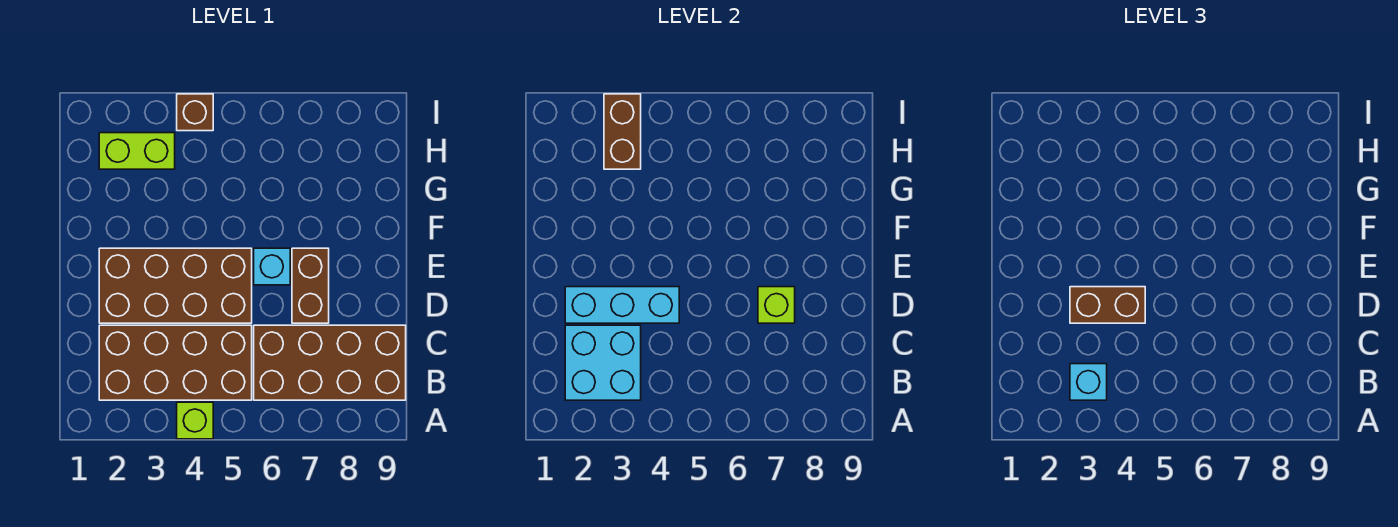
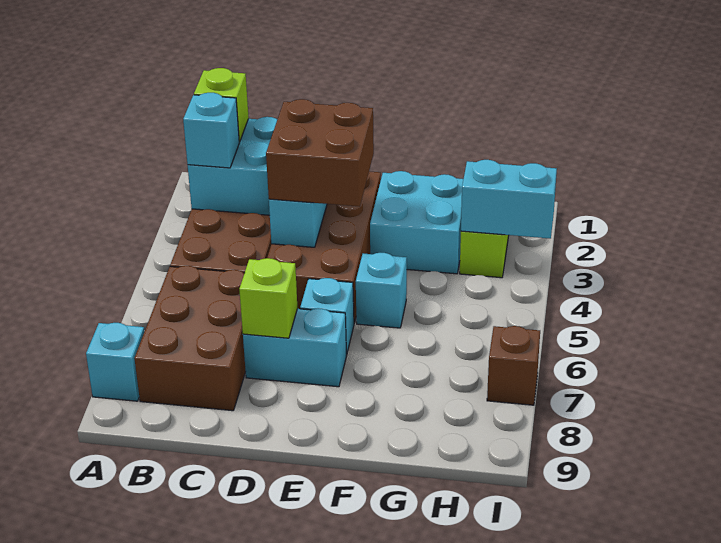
lime 1x1 brick [177,402,213,439] -> lime 1x1 brick moved to [194,68,249,142]
none -> cyan 1x1 brick [86,323,145,401]
brown 2x4 brick [254,325,406,400] -> brown 2x3 brick [134,266,246,411]
brown 1x2 brick [1070,287,1145,323] -> brown 2x2 brick [266,99,374,207]
brown 1x2 brick [292,248,329,323] -> cyan 1x2 brick [243,308,346,387]
none -> cyan 2x2 brick [370,171,463,274]
none -> cyan 1x1 brick [356,253,407,328]
brown 1x2 brick [604,94,641,169] -> cyan 1x2 brick [461,160,557,239]
brown 1x1 brick [177,94,213,131] -> brown 1x1 brick moved to [487,326,540,405]

